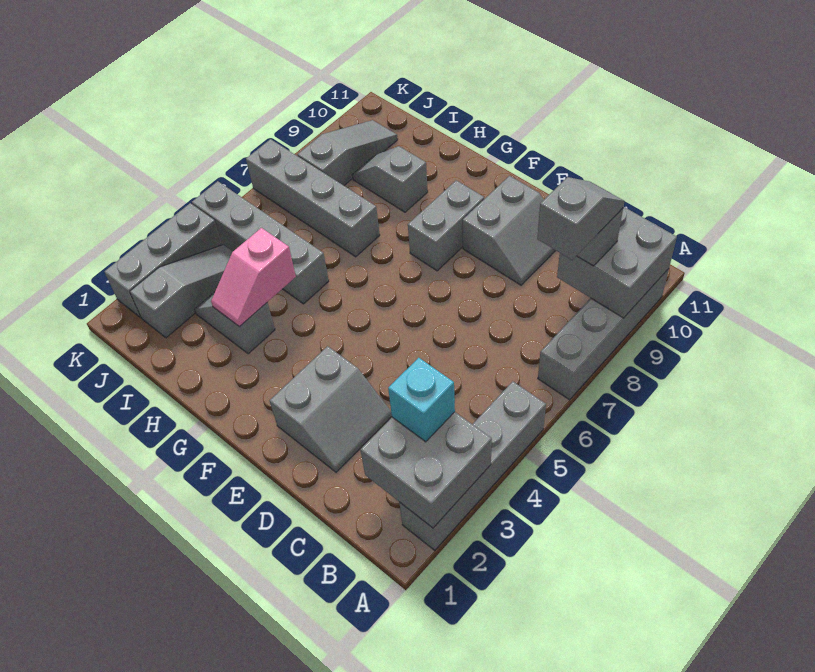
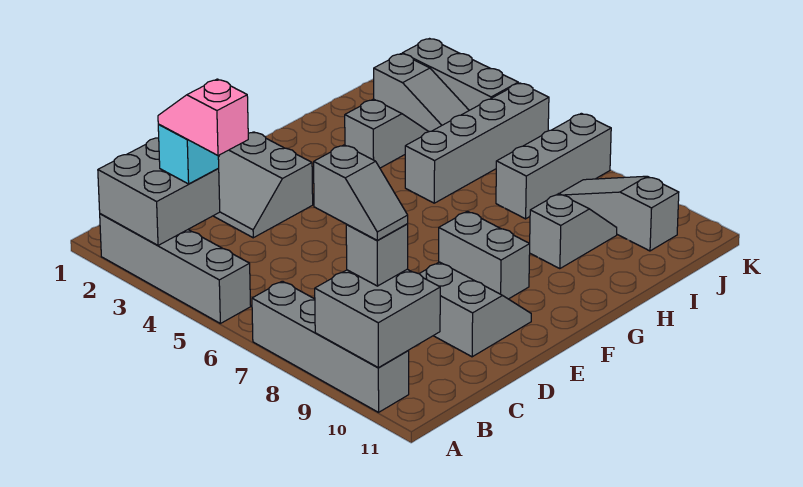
grey 2x2 slope [463,176,556,285] -> grey 2x2 slope turned to [419,262,531,357]
pink 1x2 slope [211,228,296,327] -> pink 1x2 slope moved to [158,79,248,156]
grey 1x4 brick [246,139,380,257] -> grey 1x3 brick [496,113,611,219]
grey 1x3 slope [297,120,398,185] -> grey 1x3 slope turned to [560,176,679,251]

